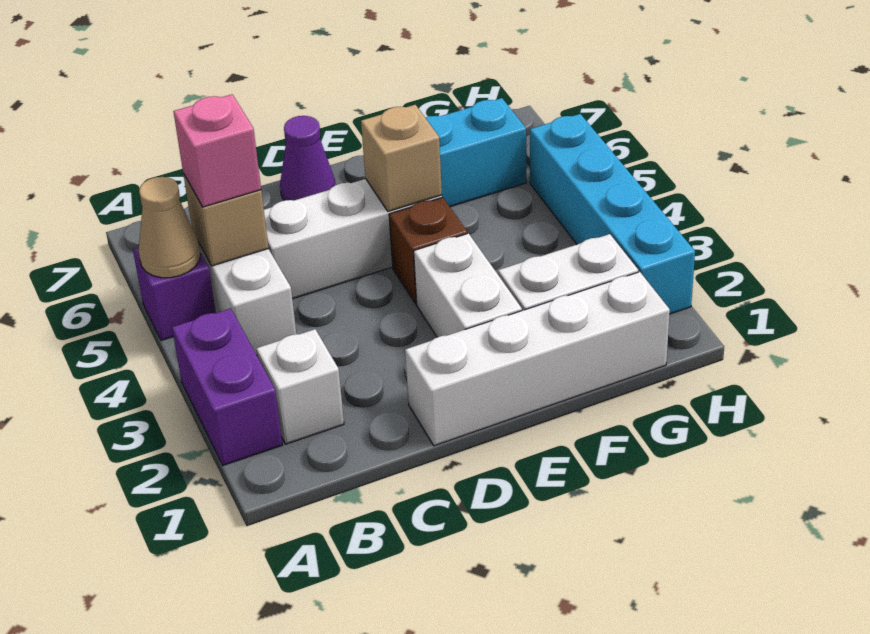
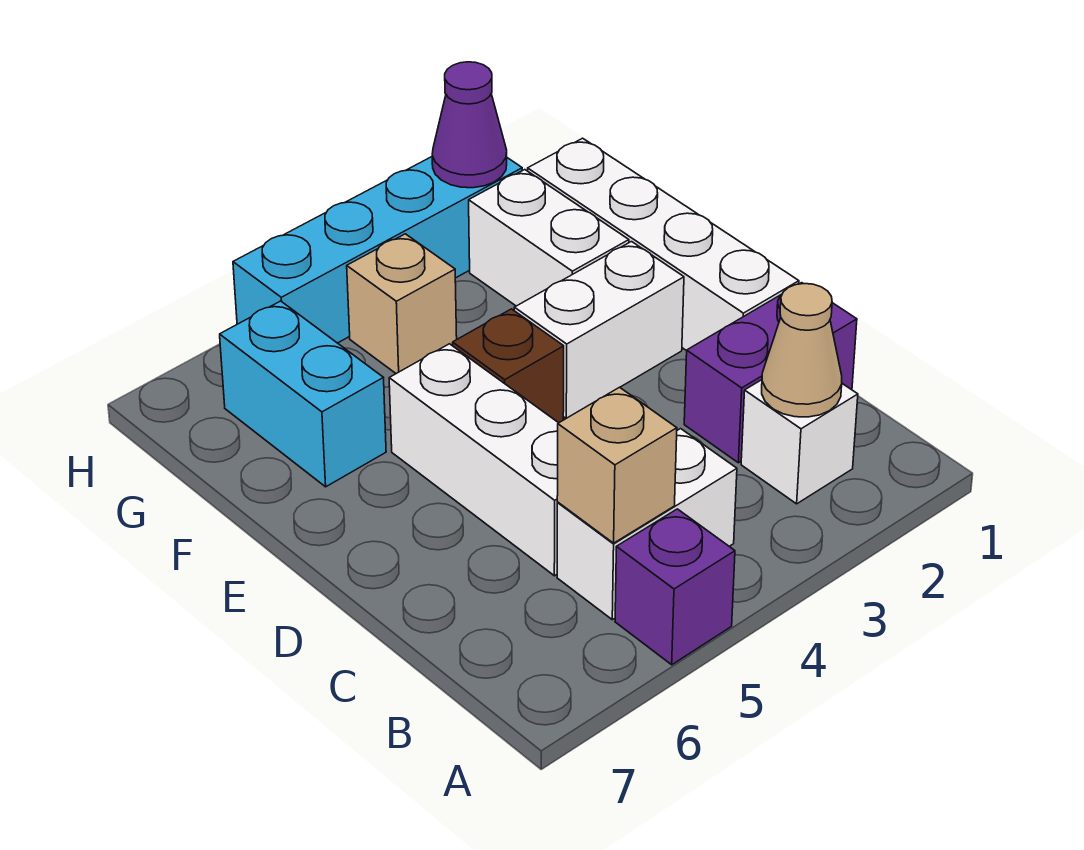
purple 1x2 brick [172,309,282,465] -> purple 1x2 brick moved to [684,283,857,463]
tan 1x1 cone [139,177,201,278] -> tan 1x1 cone moved to [762,284,842,417]
pink 1x1 brick [173,94,261,207] -> none
purple 1x1 cone [280,116,335,200] -> purple 1x1 cone moved to [432,62,507,188]
tan 1x1 brick [361,105,442,211] -> tan 1x1 brick moved to [347,234,457,374]

